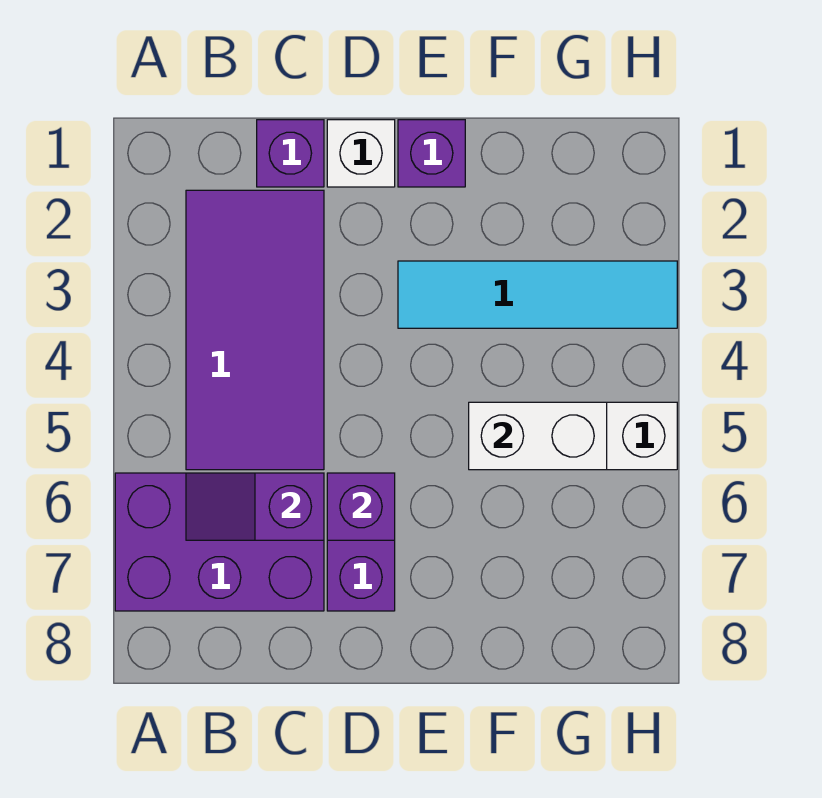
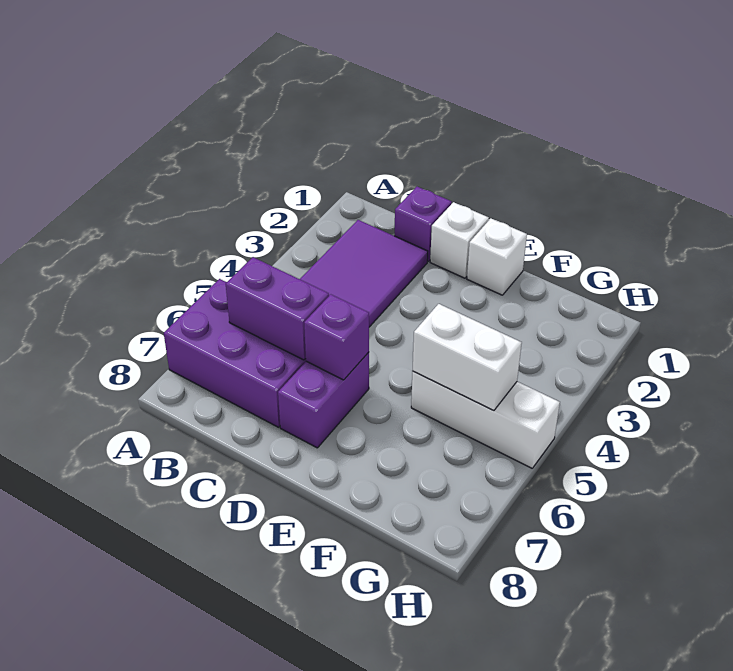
purple 1x2 slope [186,473,324,540] -> purple 1x2 brick [226,257,329,360]
purple 1x1 brick [398,120,465,187] -> white 1x1 brick [467,218,527,295]
cyan 1x4 tile [398,261,677,328] -> none

